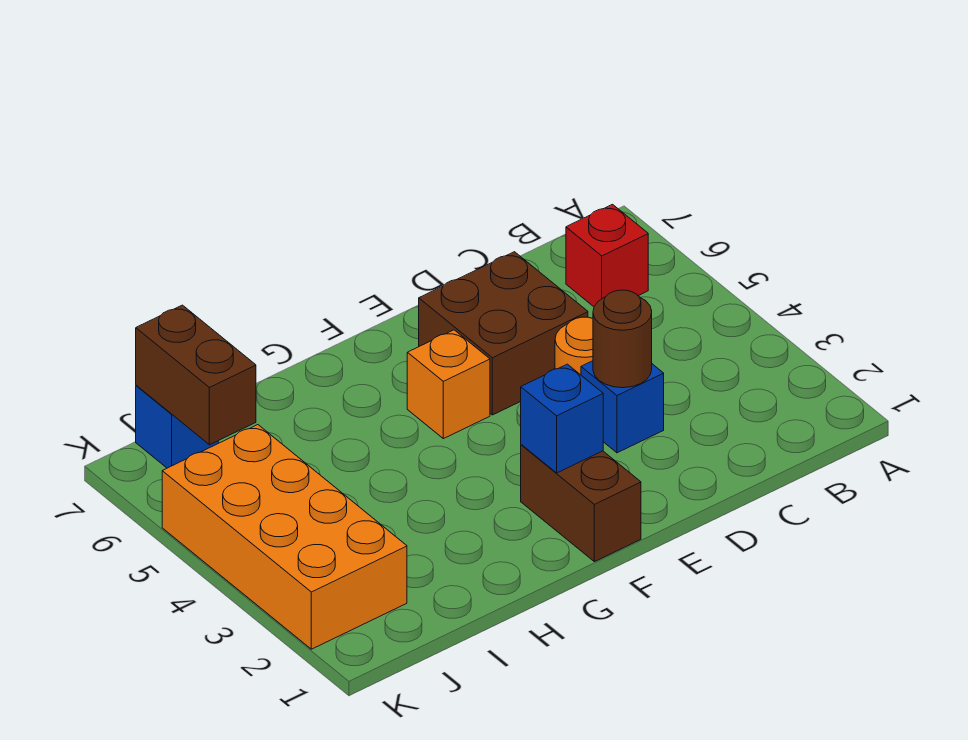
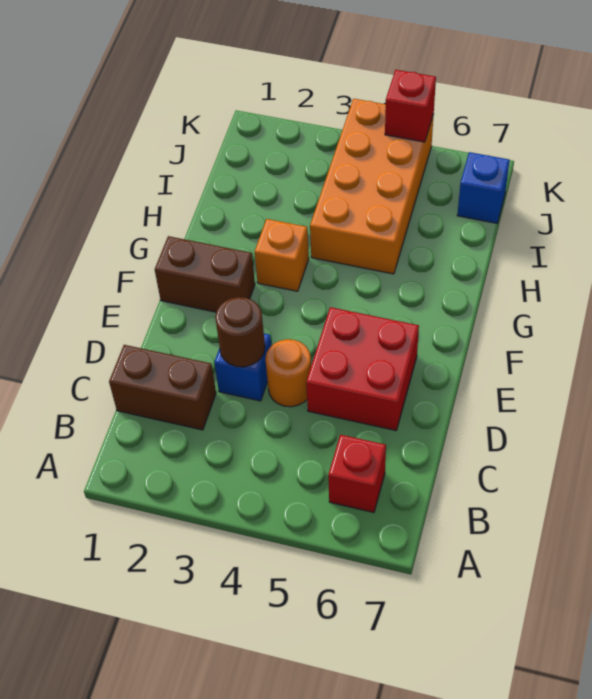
brown 2x2 brick [419,252,588,415] -> red 2x2 brick [306,307,419,430]
blue 1x1 brick [521,364,603,473] -> none
orange 1x1 brick [407,330,490,439] -> orange 1x1 brick moved to [255,219,309,291]
orange 2x4 brick [162,425,407,649] -> orange 2x4 brick turned to [310,99,434,274]
brown 1x2 brick [136,305,256,445] -> brown 1x2 brick moved to [109,345,216,430]
none -> red 1x1 brick [385,70,436,142]

